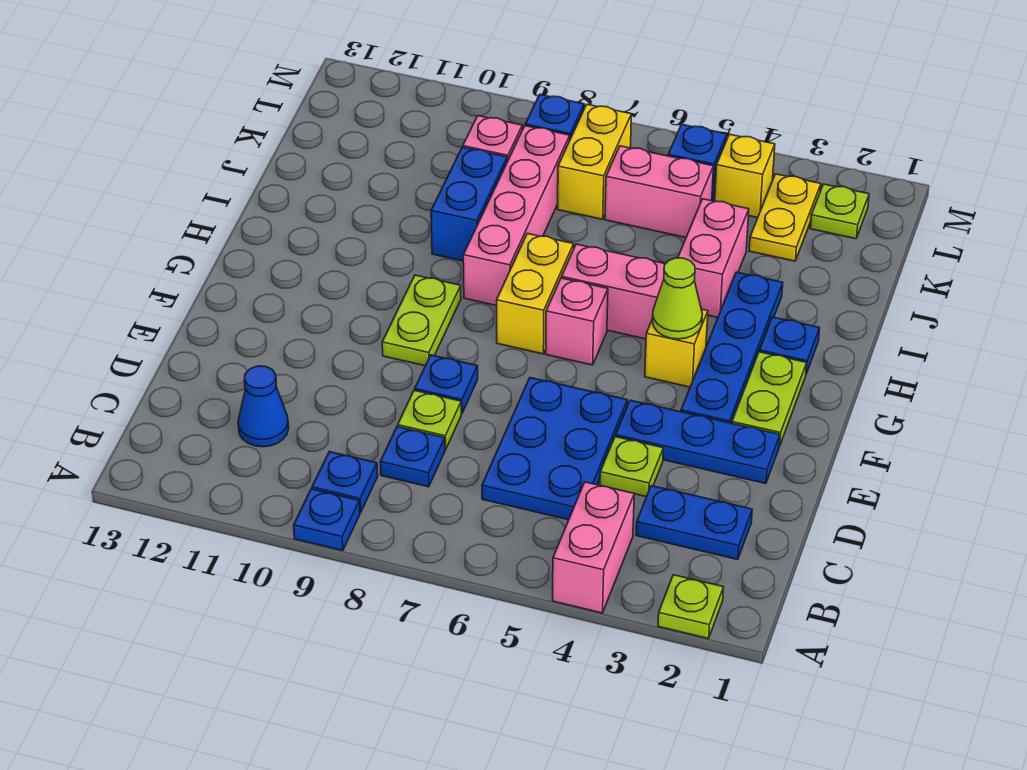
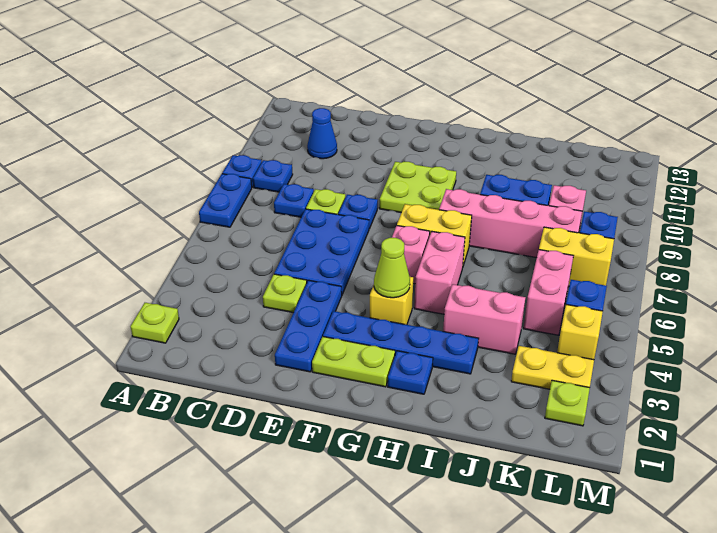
pink 1x2 brick [552,482,634,613] -> none
blue 1x2 plate [636,486,752,560] -> blue 1x2 plate moved to [199,174,252,227]
blue 2x3 plate [482,378,627,520] -> blue 2x3 plate turned to [274,209,369,294]
lime 1x2 plate [382,275,461,366] -> lime 2x2 plate [379,162,456,212]

